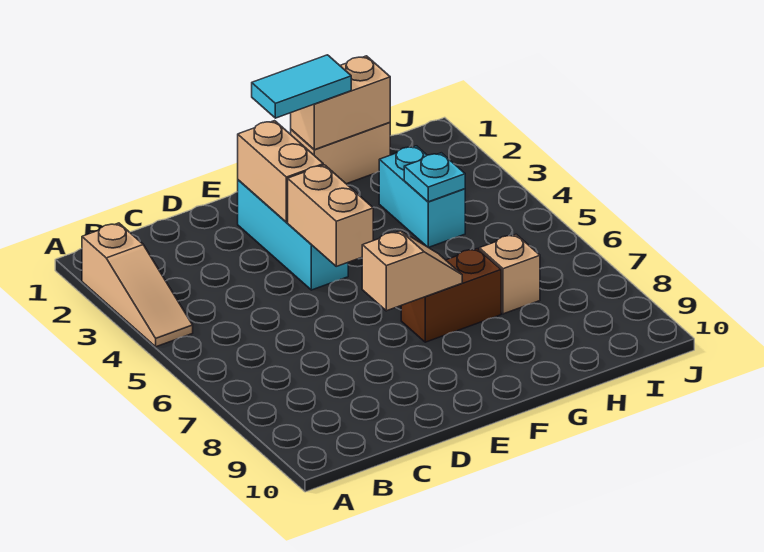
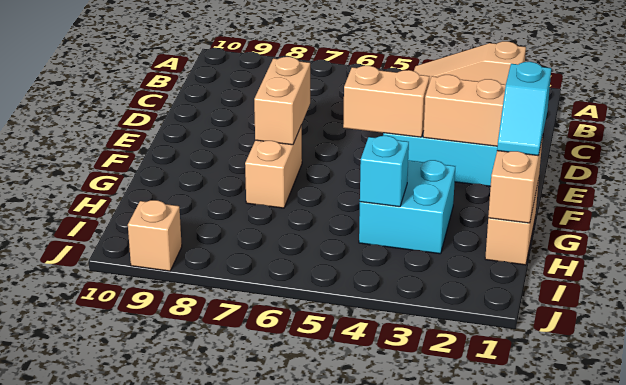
tan 1x2 slope [362,231,462,311] -> tan 1x2 brick [254,57,310,145]
cyan 1x2 tile [252,55,351,118] -> cyan 1x2 slope [497,62,551,156]
brown 1x2 brick [401,249,501,342] -> tan 1x2 brick [245,125,302,208]
cyan 1x2 brick [379,146,465,248] -> cyan 2x2 brick [359,160,455,254]
cyan 1x1 plate [404,153,465,202] -> cyan 1x1 brick [360,136,409,207]
tan 1x1 brick [479,234,540,314] -> tan 1x1 brick moved to [128,200,182,271]

